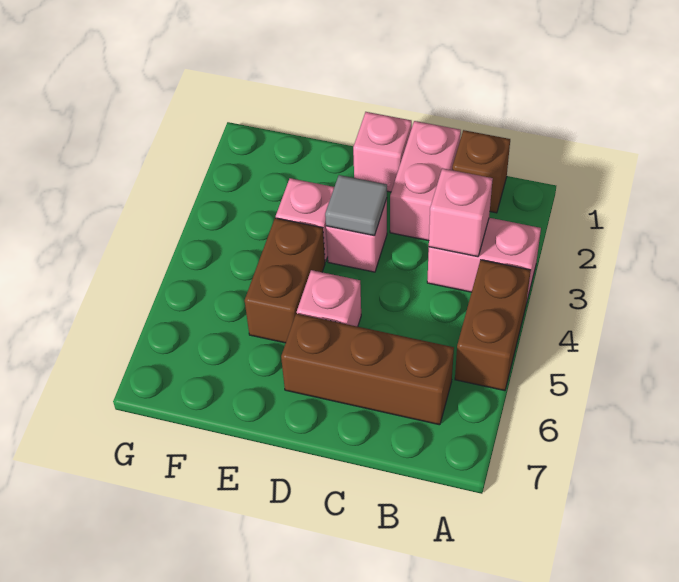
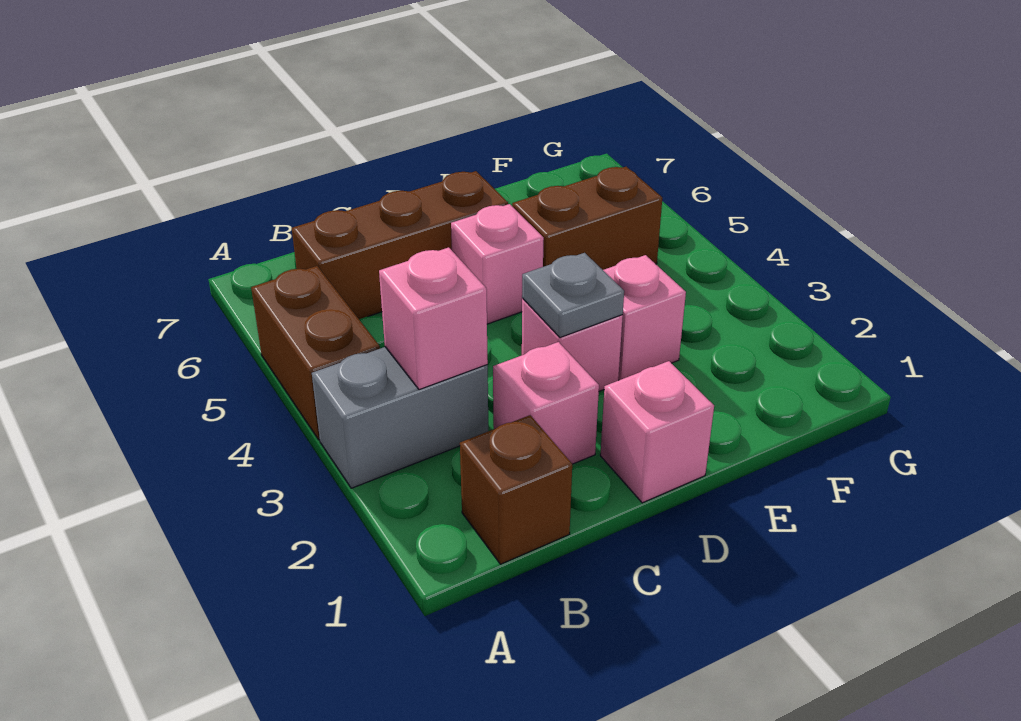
pink 1x2 brick [427,218,541,303] -> grey 1x2 brick [312,347,488,488]
pink 1x2 brick [390,121,461,241] -> pink 1x1 brick [493,342,599,464]
grey 1x1 tile [325,175,387,236] -> grey 1x1 plate [522,253,624,338]
brown 1x2 brick [245,218,325,343] -> brown 1x2 brick turned to [512,167,662,270]

